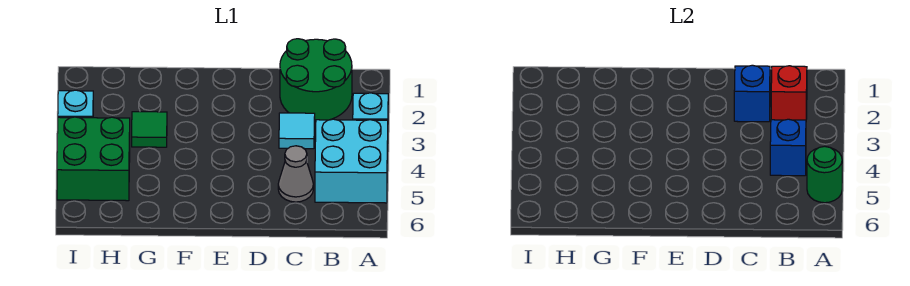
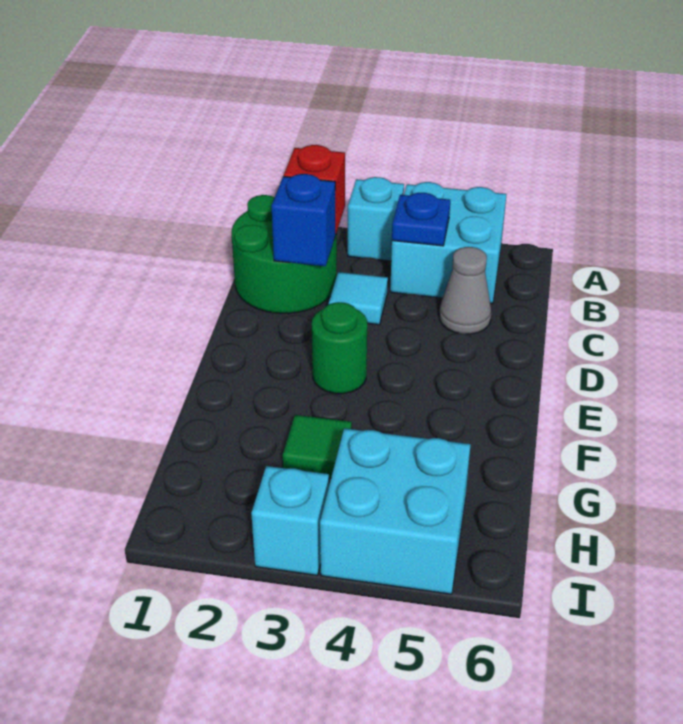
green 1x1 round brick [807,146,842,203] -> green 1x1 round brick moved to [312,302,367,394]
blue 1x1 brick [770,119,806,176] -> blue 1x1 plate [392,193,450,246]
green 2x2 brick [57,117,130,201] -> cyan 2x2 brick [320,428,471,594]

